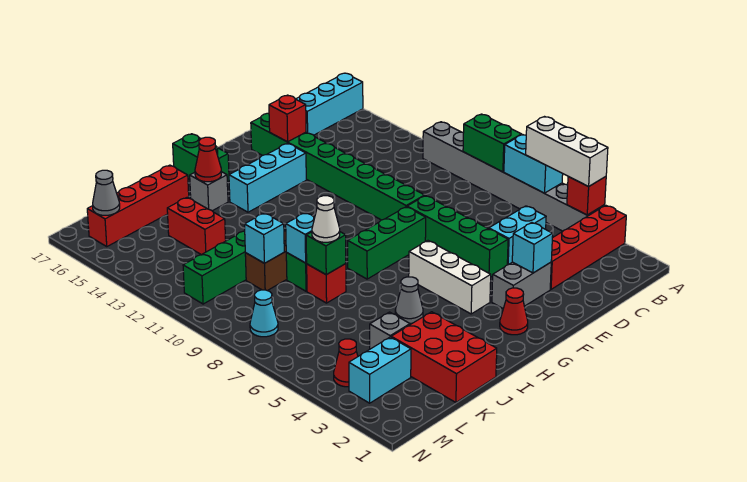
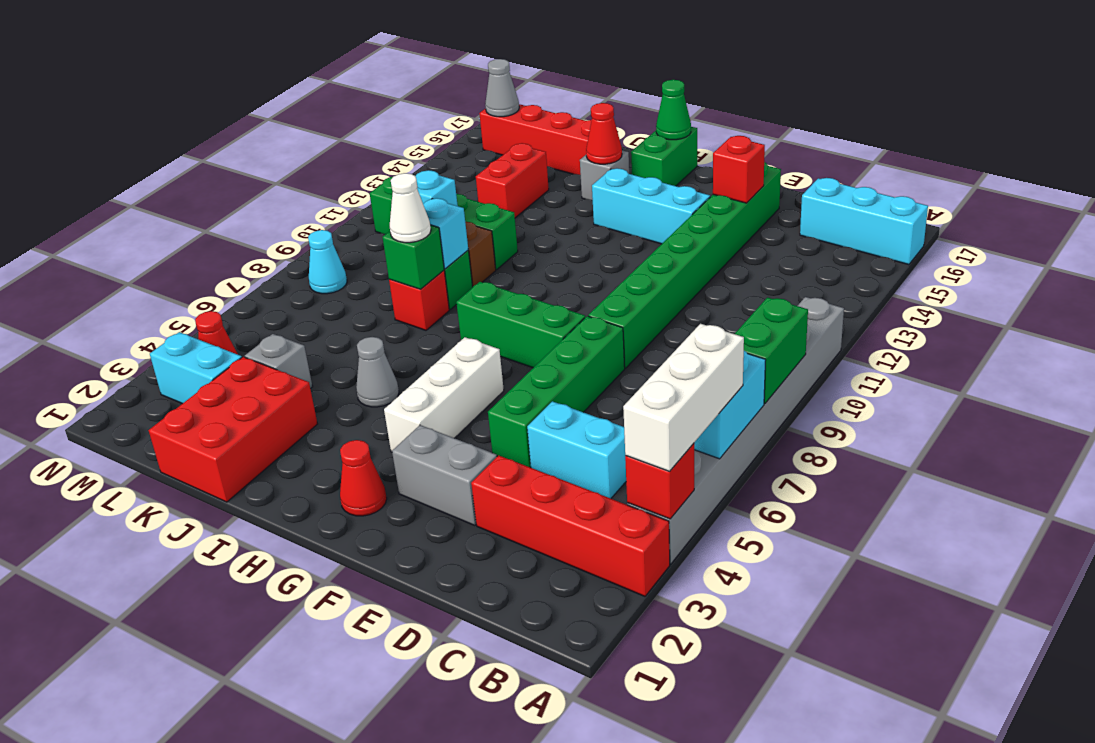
cyan 1x1 brick [512,222,553,273] -> none
none -> green 1x1 cone [656,80,691,140]

